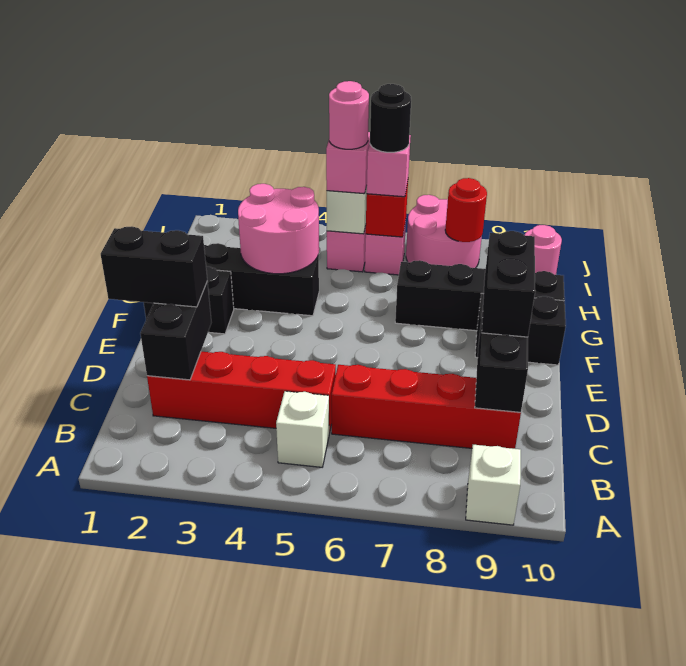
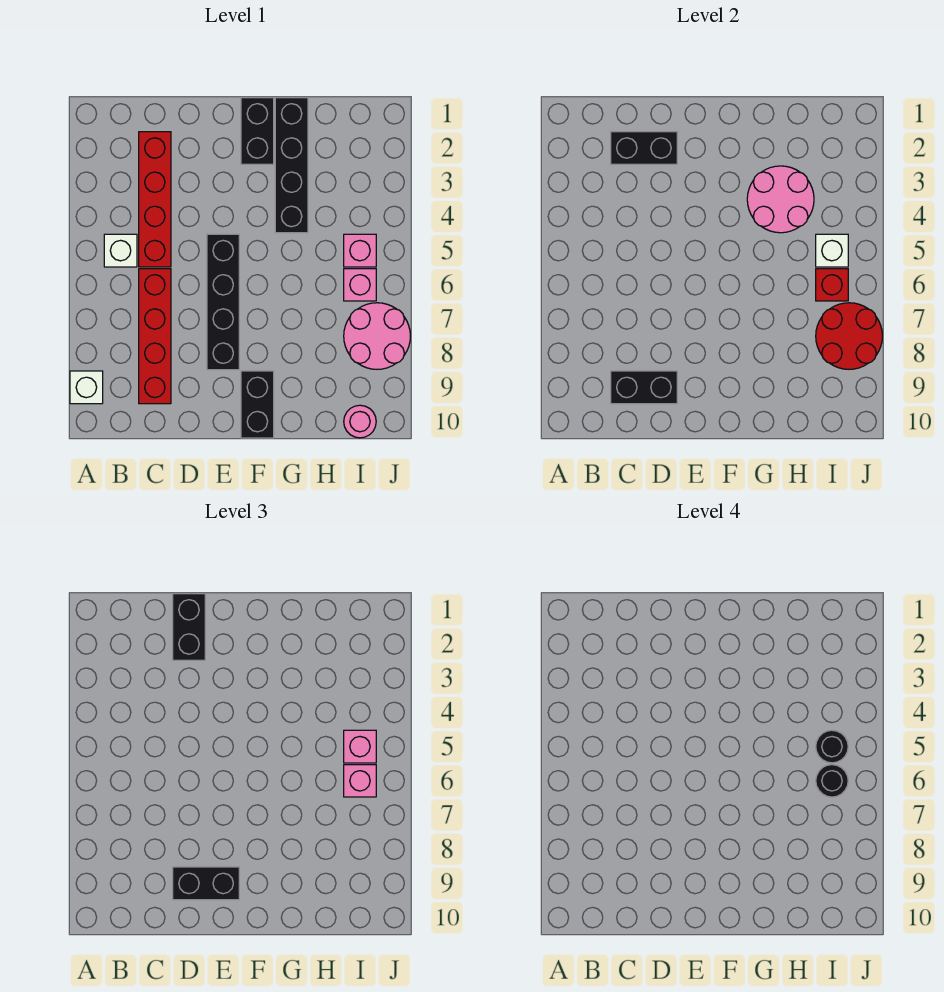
black 1x4 brick [395,260,565,331] -> black 1x4 brick moved to [207,234,239,370]
pink 1x1 round brick [329,81,369,149] -> black 1x1 round brick [816,730,848,763]
red 1x1 round brick [445,178,487,242] -> red 2x2 round brick [816,303,882,369]

